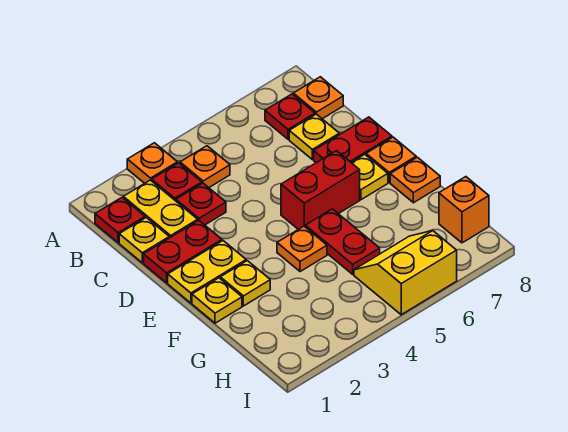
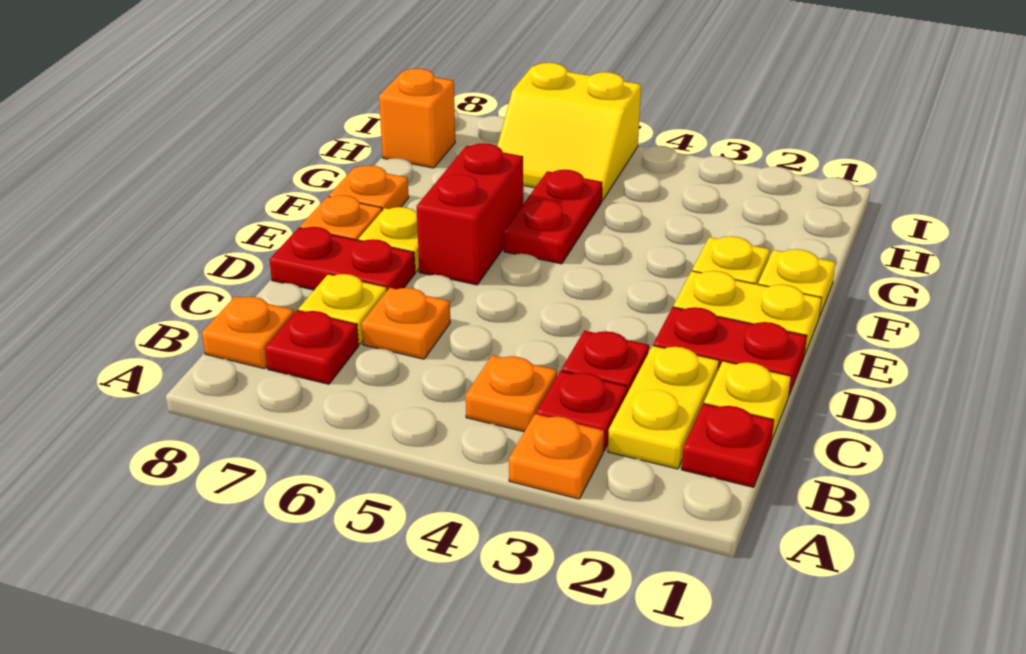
red 1x2 brick [281,151,360,229] -> red 1x2 brick turned to [417,143,523,285]
orange 1x1 plate [277,226,327,272] -> orange 1x1 plate moved to [362,288,450,359]

